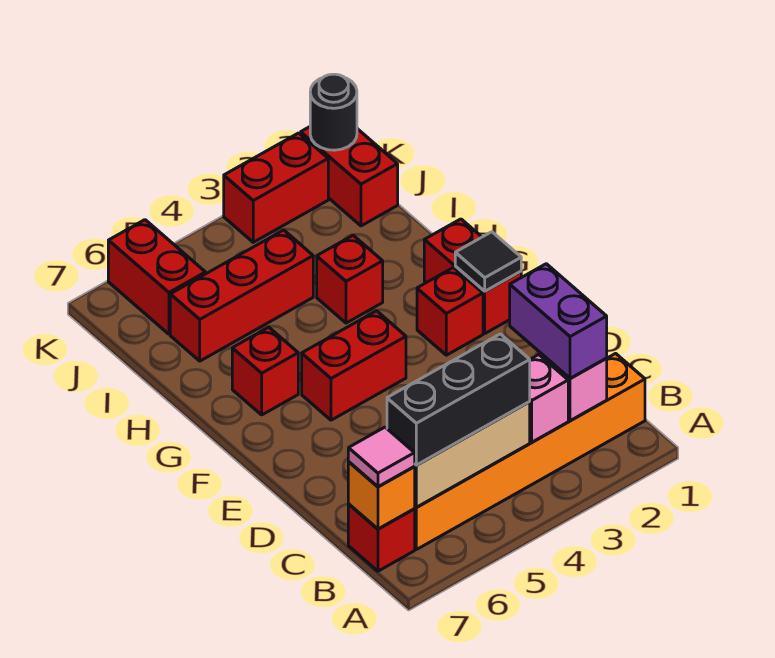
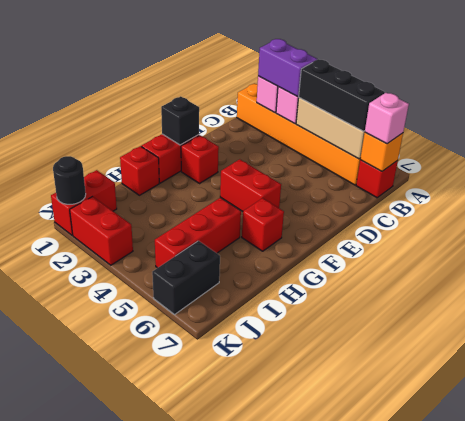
purple 1x2 brick [510,264,607,379] -> purple 1x2 brick turned to [258,39,317,97]
pink 1x1 tile [348,427,415,487] -> pink 1x1 brick [365,93,409,144]
black 1x1 tile [455,232,521,291] -> black 1x1 brick [161,96,199,145]
red 1x1 brick [317,235,383,323] -> red 1x1 brick moved to [120,146,159,195]
red 1x3 brick [170,230,313,361] -> red 1x3 brick turned to [155,198,241,268]
red 1x2 brick [108,220,205,334] -> black 1x2 brick [152,241,220,314]

